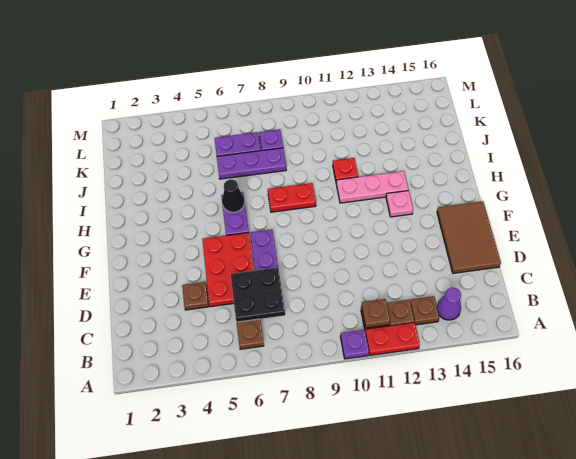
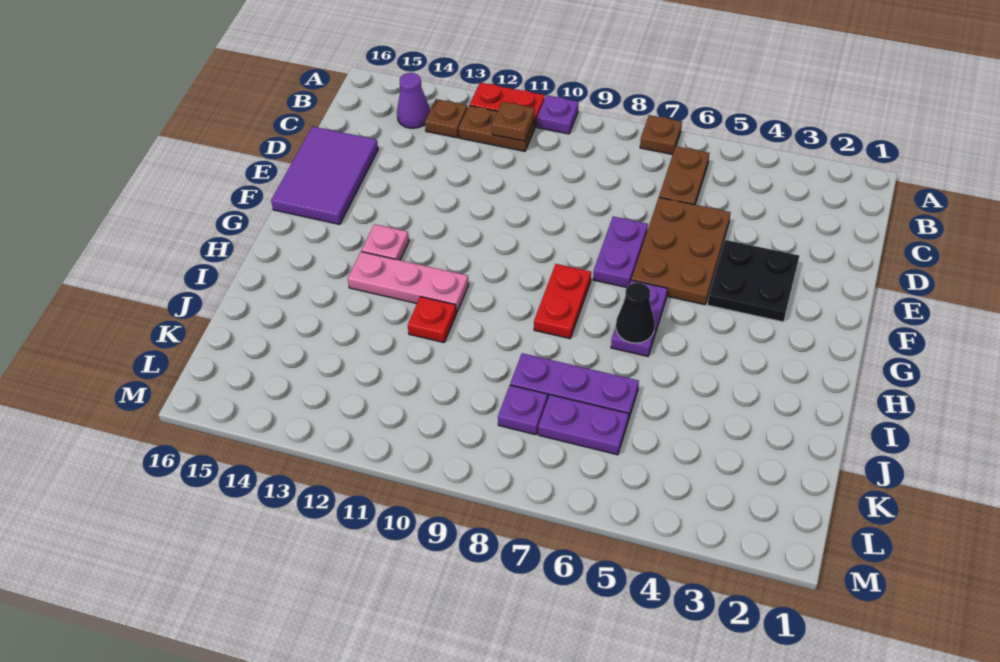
black 2x2 plate [231,268,285,322] -> black 2x2 plate moved to [707,240,799,322]
brown 1x1 plate [182,282,209,310] -> brown 1x1 plate moved to [640,115,682,155]
red 2x3 plate [202,233,254,307] -> brown 2x3 plate [631,197,731,305]
brown 2x3 tile [437,201,501,273] -> purple 2x3 tile [271,126,378,225]
red 1x2 plate [268,183,316,212] -> red 1x2 plate turned to [534,264,591,339]

